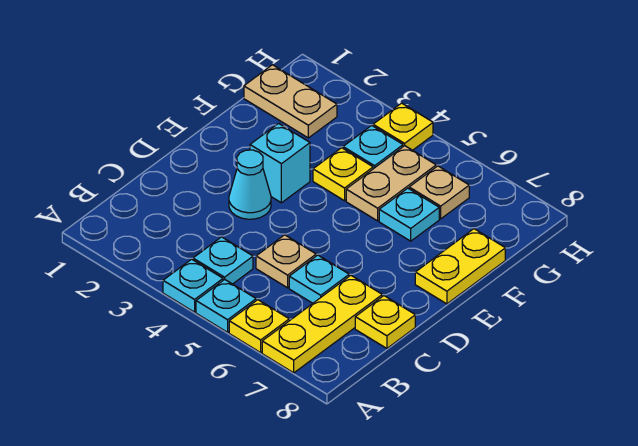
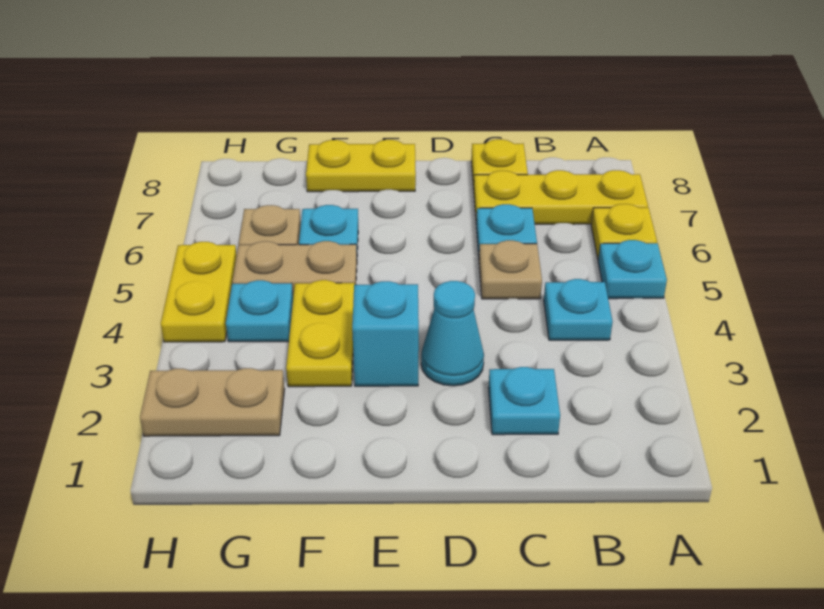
cyan 1x1 plate [163,259,223,312] -> cyan 1x1 plate moved to [488,367,560,435]
yellow 1x1 plate [313,148,373,201] -> yellow 1x2 plate [286,280,355,387]
tan 1x2 plate [244,65,337,138] -> tan 1x2 plate turned to [140,368,284,436]
yellow 1x1 plate [373,103,433,150] -> yellow 1x2 plate [161,242,237,342]

